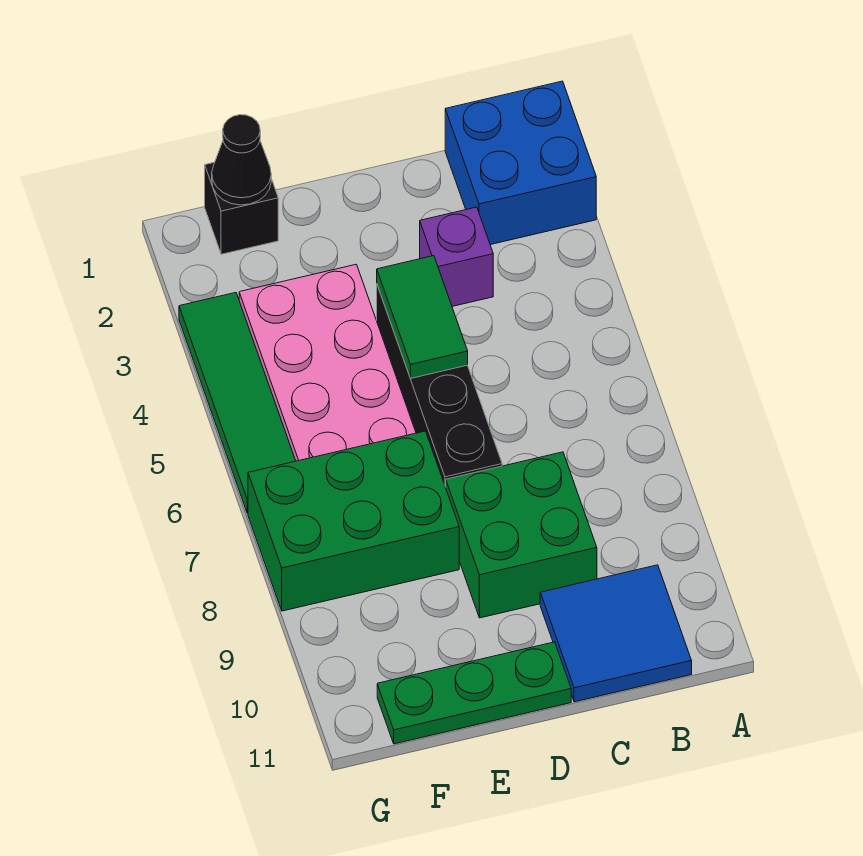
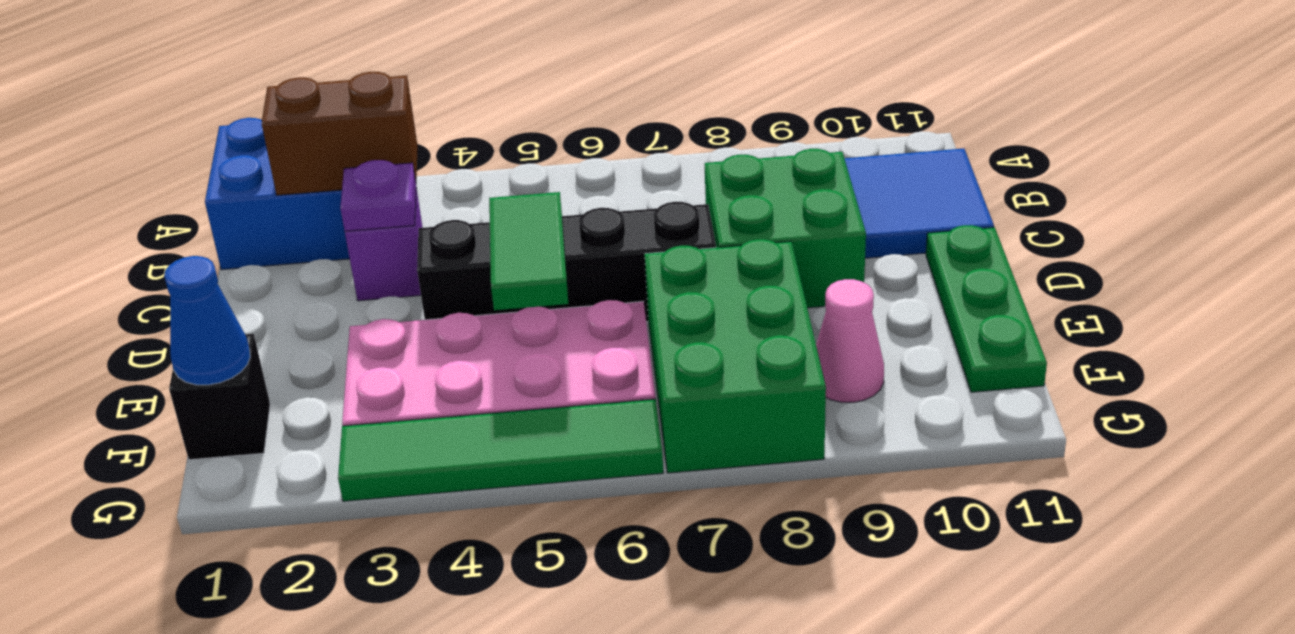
none -> brown 1x2 brick [262,72,418,195]
none -> purple 1x1 plate [340,160,416,231]
green 1x2 tile [377,256,468,379] -> green 1x2 tile turned to [489,192,568,310]
black 1x1 cone [212,115,271,205] -> blue 1x1 cone [164,256,250,385]
none -> pink 1x1 cone [816,279,884,402]

